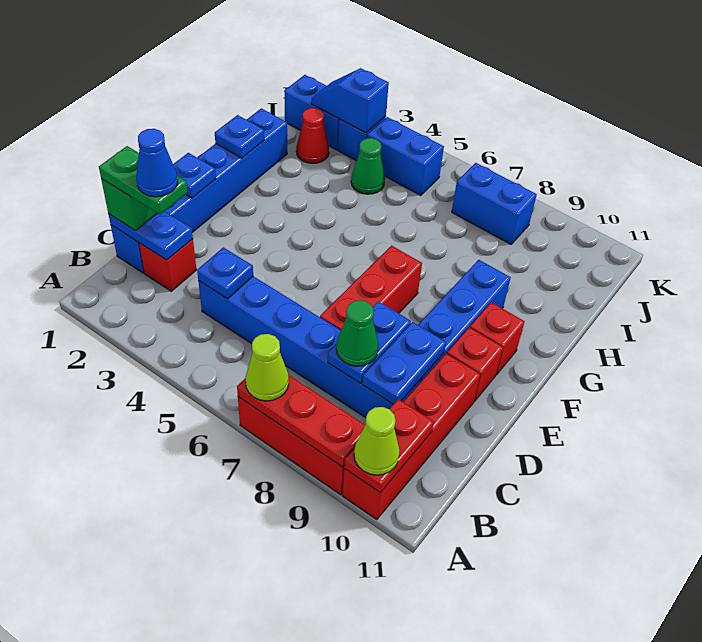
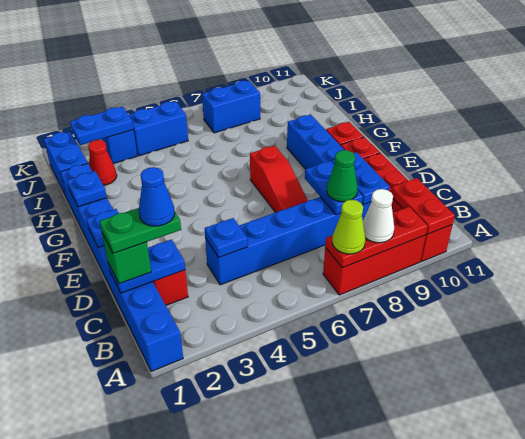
none -> white 1x1 cone [363,189,394,243]
lime 1x1 cone [354,407,400,475] -> none
blue 1x6 brick [111,108,287,273] -> blue 1x8 brick [60,163,183,372]
red 1x3 brick [320,246,422,330] -> red 1x3 slope [250,145,308,213]
green 1x1 cone [351,138,385,194] -> none
blue 1x2 brick [284,75,339,150] -> blue 1x2 brick turned to [44,131,87,196]
blue 1x2 slope [311,68,389,133] -> blue 1x2 plate [70,107,134,145]

